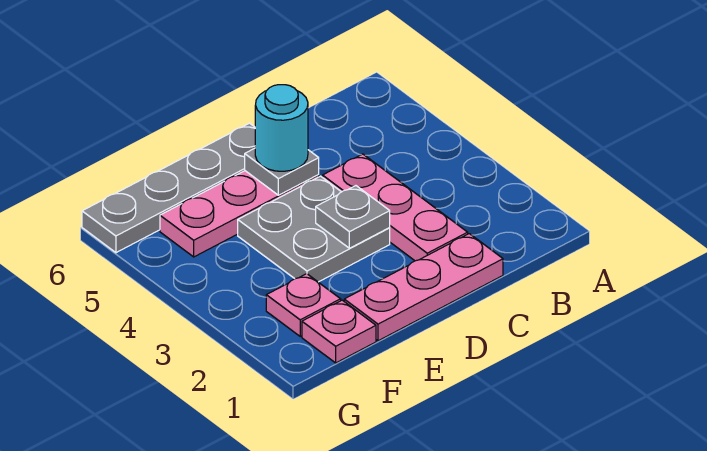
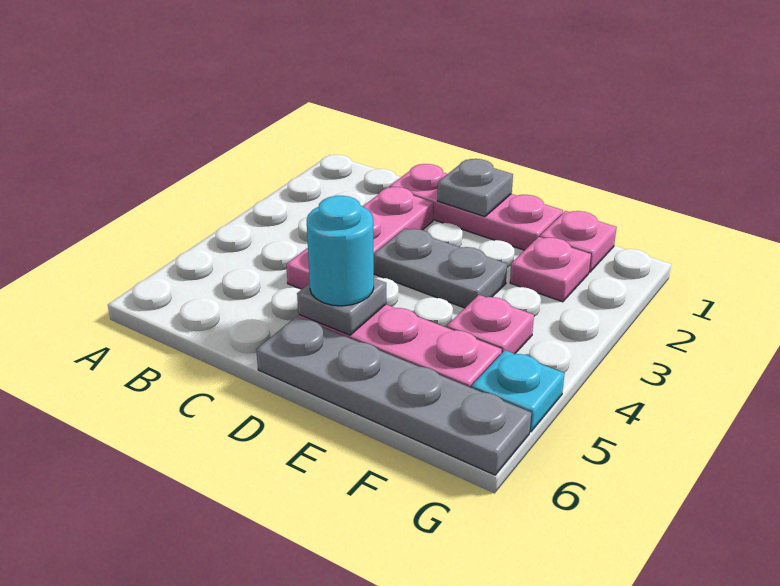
grey 2x2 plate [238,176,390,282] -> grey 1x2 plate [374,229,507,308]
grey 1x1 plate [316,186,390,248] -> grey 1x1 plate moved to [437,159,513,217]
none -> pink 1x1 plate [447,295,534,354]
none -> cyan 1x1 plate [472,350,565,432]

